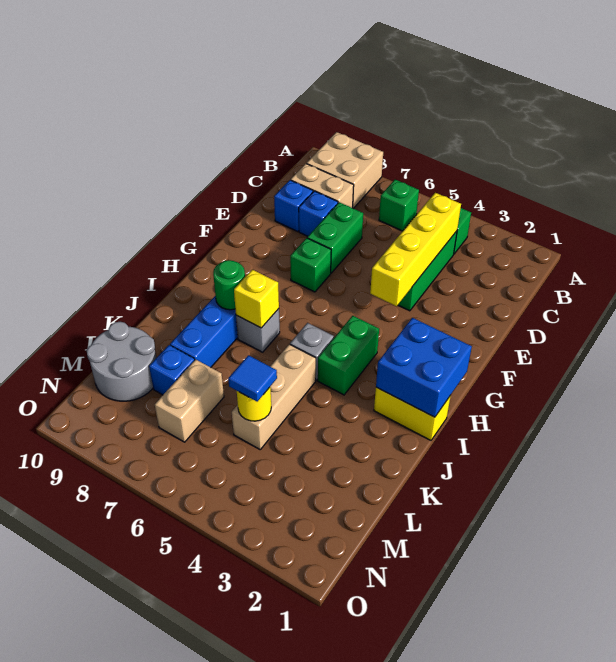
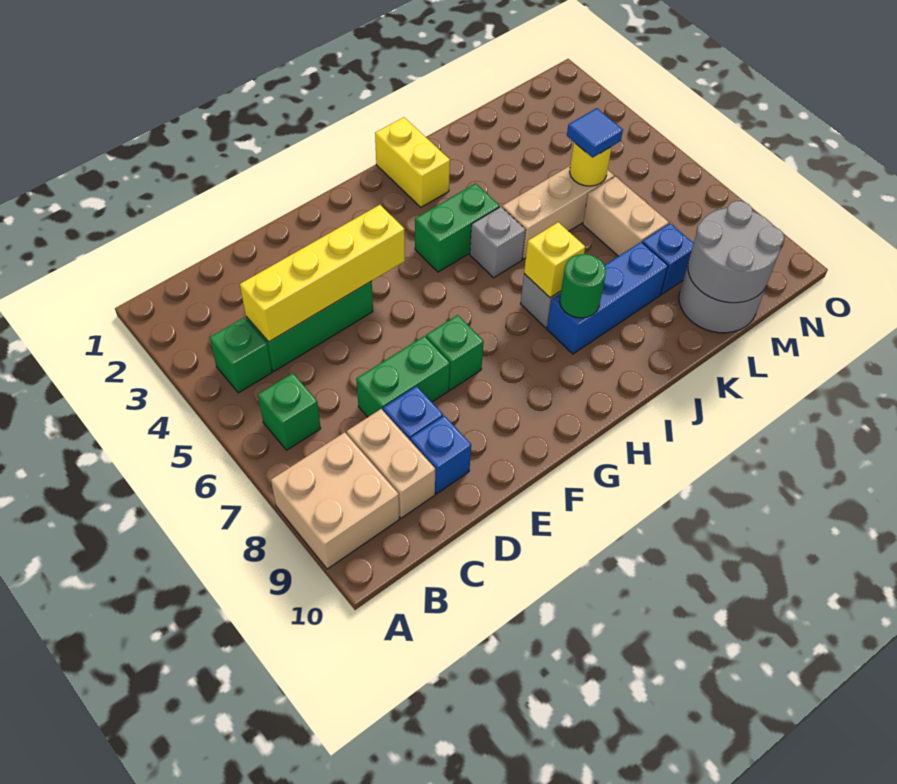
blue 2x2 brick [376,318,472,417] -> none
tan 1x2 brick [155,359,224,442] -> tan 1x2 brick turned to [583,177,669,256]
none -> grey 2x2 round brick [688,201,784,303]

